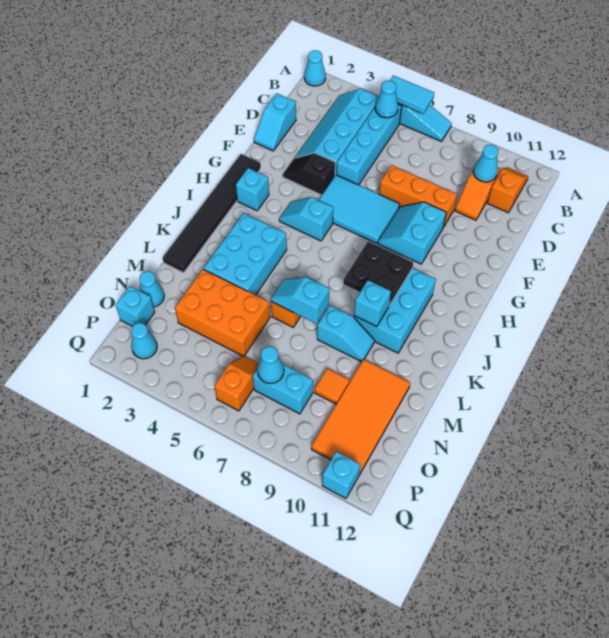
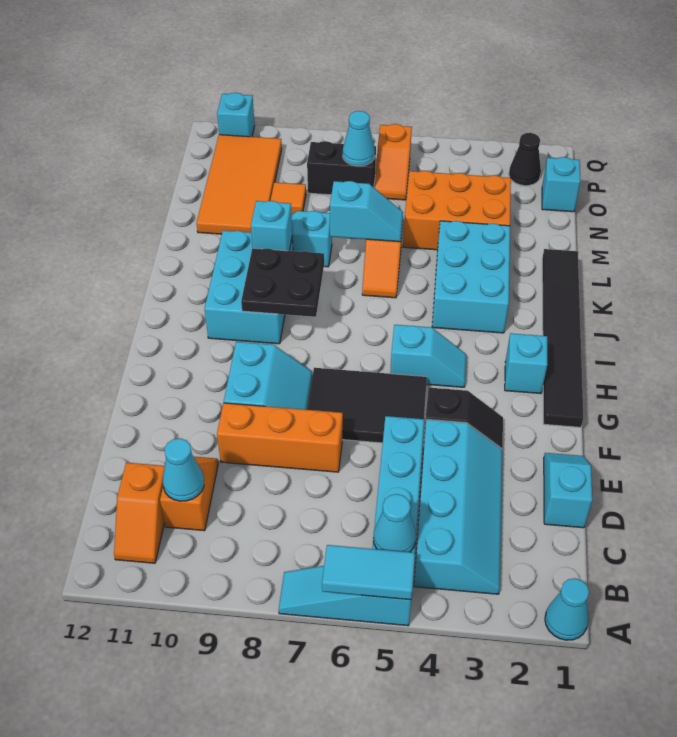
cyan 2x3 tile [319,175,399,243] -> black 2x3 tile [308,368,427,443]
cyan 1x1 cone [139,271,164,307] -> none
cyan 1x2 brick [253,364,313,414] -> black 1x2 brick [307,141,376,195]
cyan 1x1 cone [131,323,157,359] -> black 1x1 cone [509,133,541,186]

